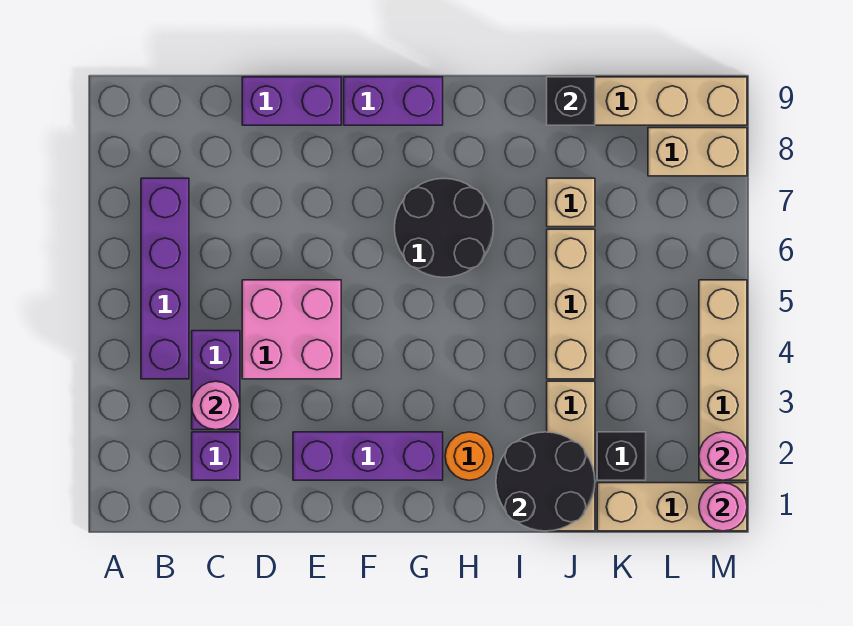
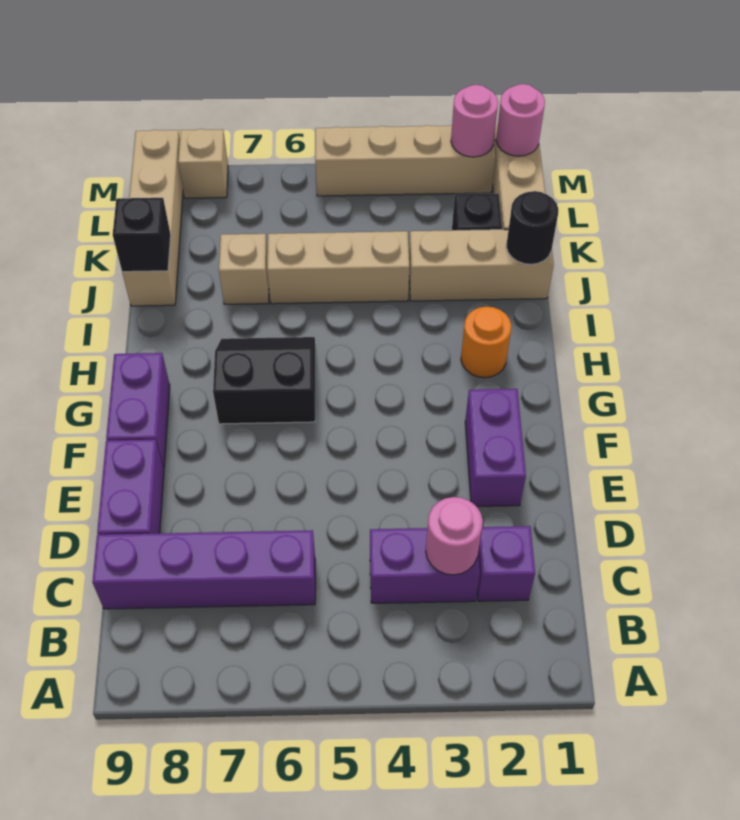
purple 1x4 brick [141,178,189,379] -> purple 1x4 brick moved to [92,530,315,609]
pink 2x2 brick [242,280,341,379] -> none
purple 1x3 brick [293,432,443,480] -> purple 1x2 brick [465,389,526,506]
black 2x2 round brick [395,178,493,277] -> black 2x2 slope [213,337,315,424]
black 2x2 round brick [496,432,595,531] -> black 1x1 round brick [506,191,558,264]
tan 1x2 brick [648,128,747,176] -> tan 1x1 brick [178,129,228,198]

